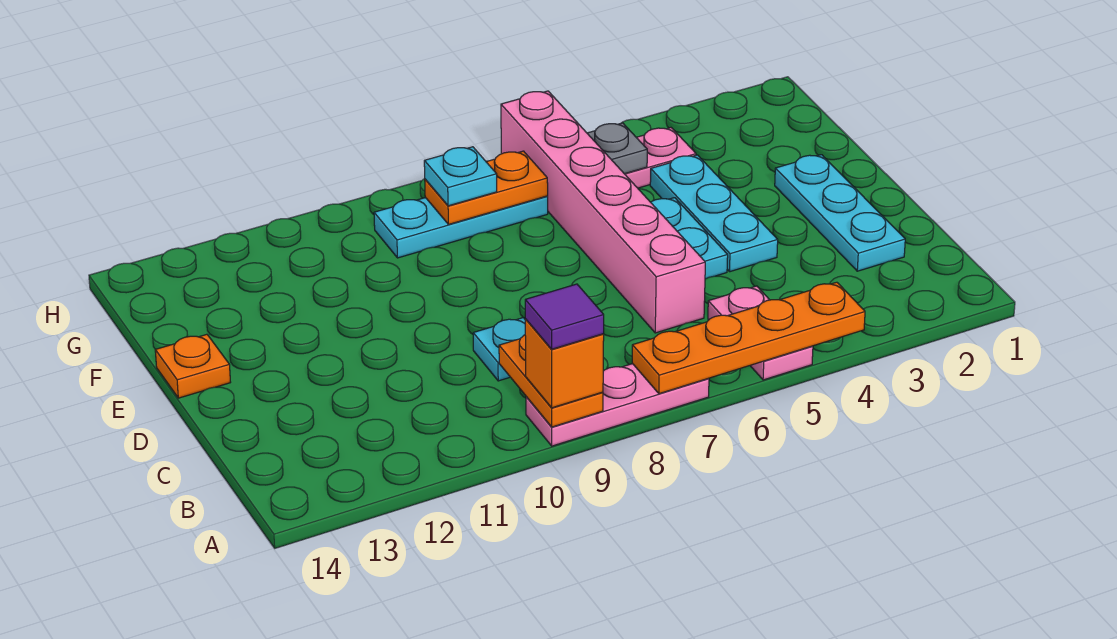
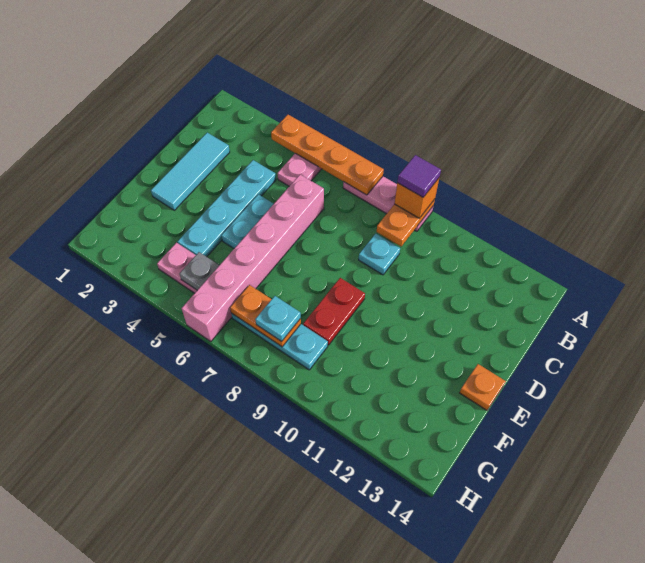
cyan 1x3 plate [775,155,905,271] -> cyan 1x3 tile [151,133,230,210]
cyan 1x3 plate [650,155,778,272] -> cyan 1x4 plate [178,160,276,257]
none -> red 1x2 plate [303,278,365,345]

